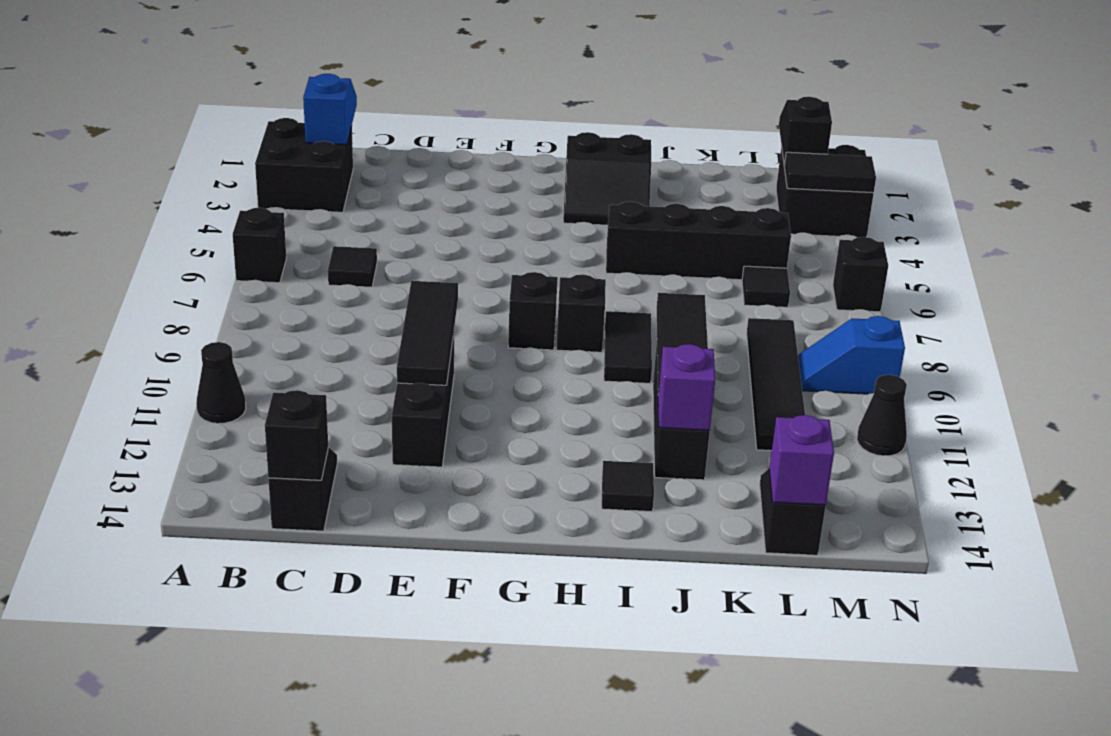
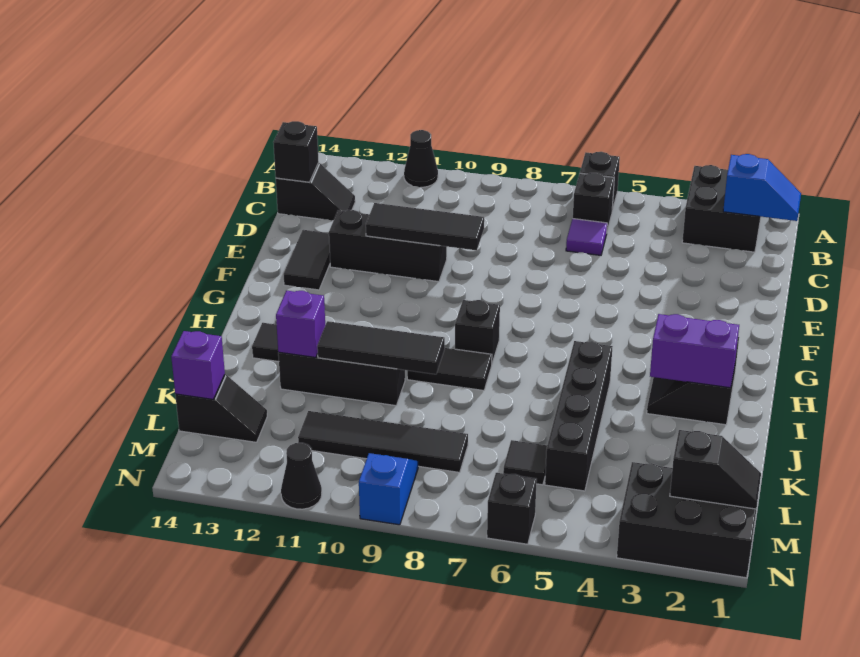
black 1x1 tile [328,246,377,287] -> purple 1x1 tile [566,219,607,255]
black 1x1 brick [508,272,558,350] -> black 1x1 brick moved to [573,173,614,231]
none -> purple 1x2 brick [650,314,739,388]
black 2x2 brick [776,145,874,237] -> black 2x3 brick [617,462,758,578]
black 1x2 tile [784,152,876,193] -> black 1x2 tile moved to [284,230,330,290]

